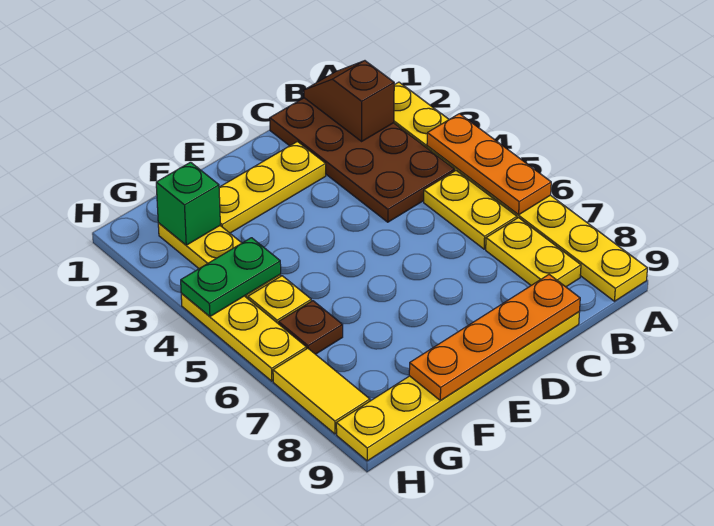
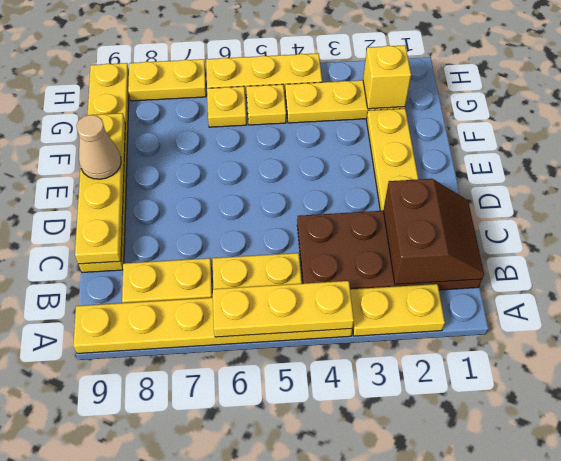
orange 1x3 plate [427,114,551,215] -> yellow 1x3 plate [212,281,354,337]
brown 1x2 slope [304,61,394,141] -> brown 2x2 slope [383,179,484,284]
orange 1x4 plate [409,275,580,401] -> yellow 1x4 plate [75,113,125,264]
none -> tan 1x1 cone [76,115,121,179]
green 1x1 brick [156,162,220,245] -> yellow 1x1 brick [363,45,411,109]
green 1x2 plate [181,238,281,316] -> none
brown 1x1 plate [279,301,343,354] -> yellow 1x1 plate [207,86,247,127]
yellow 1x2 tile [273,348,370,434] -> yellow 1x2 plate [128,59,206,101]

